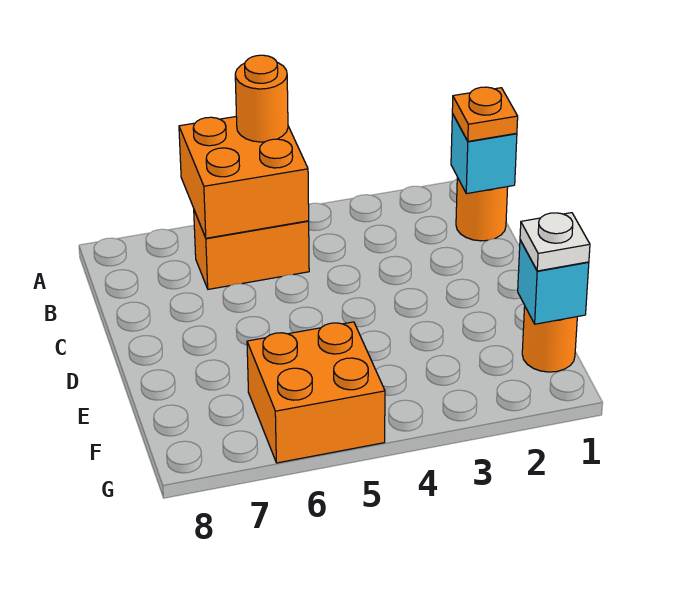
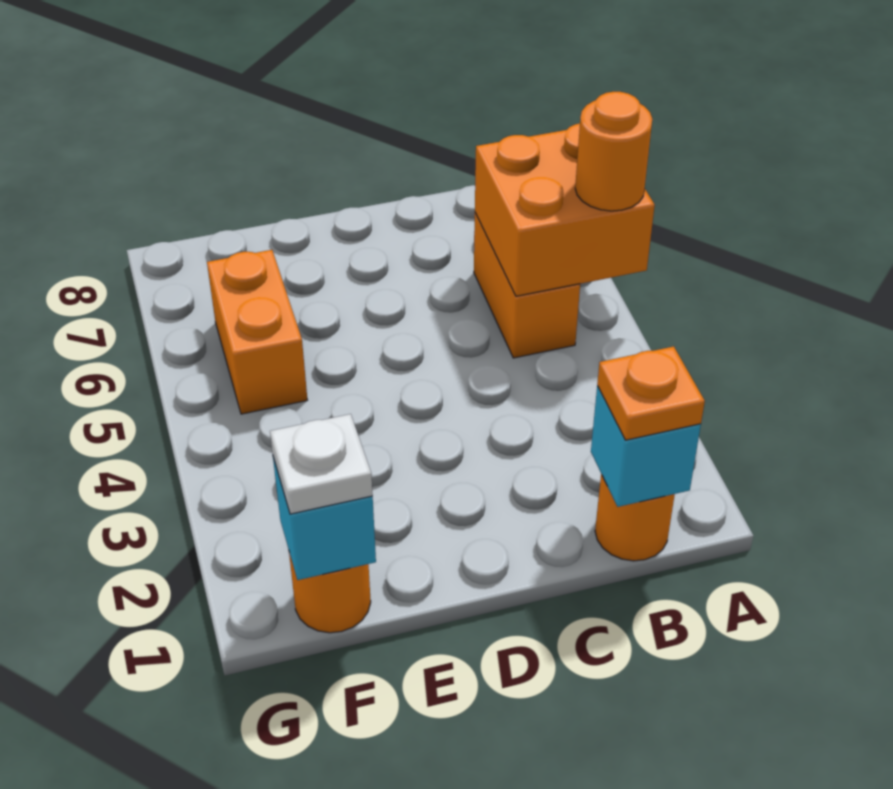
orange 2x2 brick [247,322,385,463] -> orange 1x2 brick [207,250,307,414]

